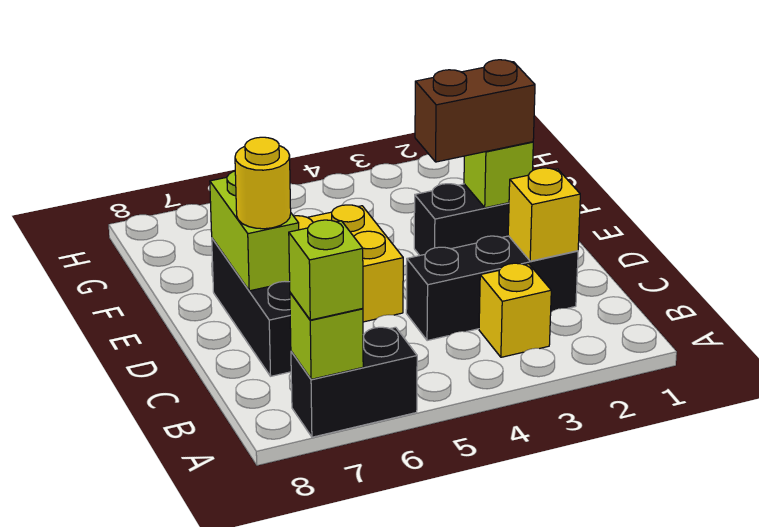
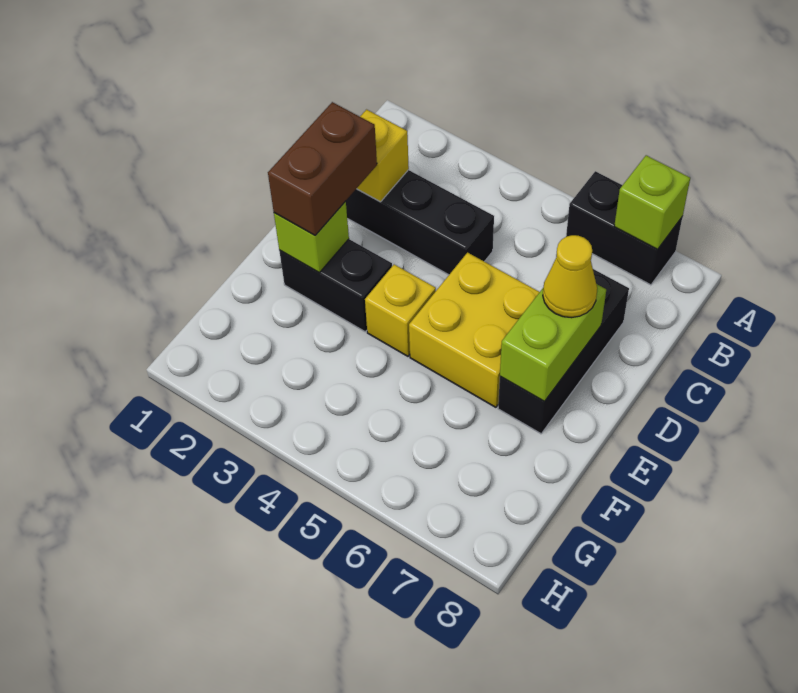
lime 1x1 brick [289,220,363,320] -> none
yellow 1x1 brick [479,263,551,357] -> yellow 1x1 brick moved to [365,264,436,356]
yellow 1x1 round brick [235,137,291,229] -> yellow 1x1 cone [543,235,597,318]
brown 1x2 brick [415,60,535,162] -> brown 1x2 brick turned to [268,102,377,235]

